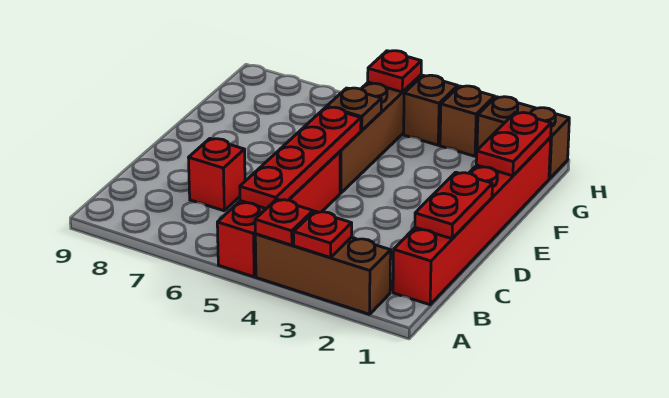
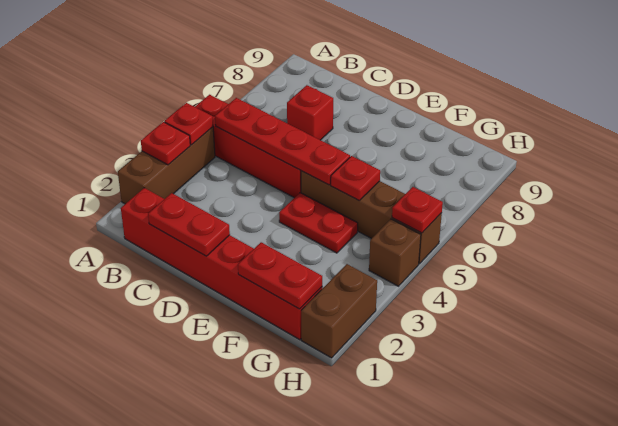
none -> red 1x2 plate [279,193,358,253]
brown 1x1 plate [327,88,381,130] -> red 1x1 plate [331,156,380,201]
brown 1x1 brick [440,86,495,156] -> none

